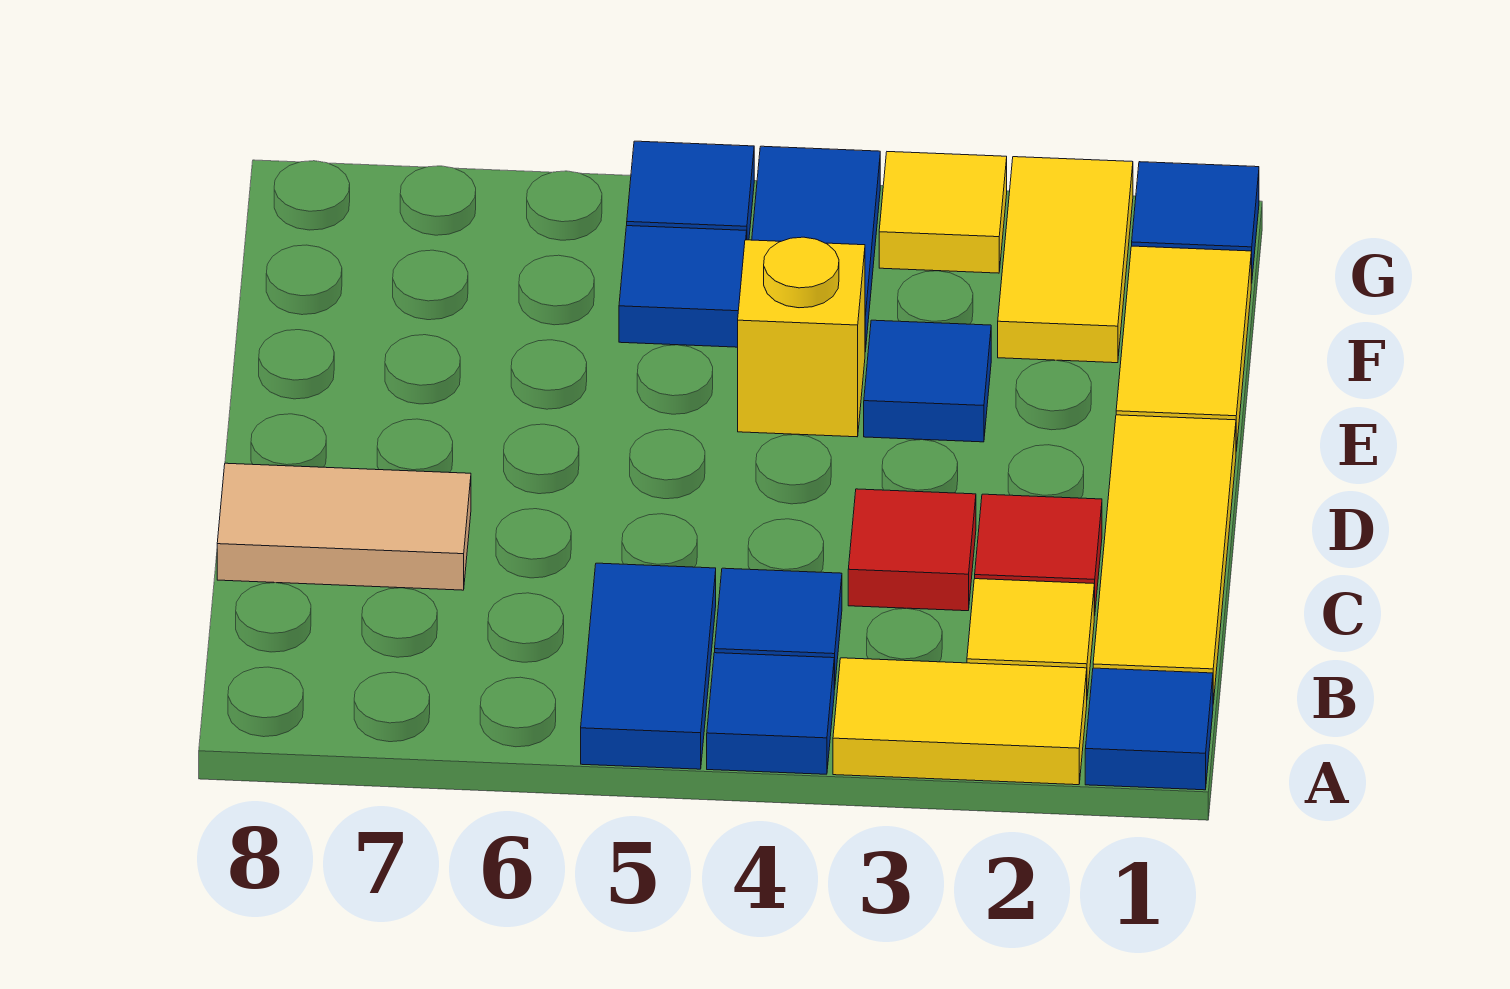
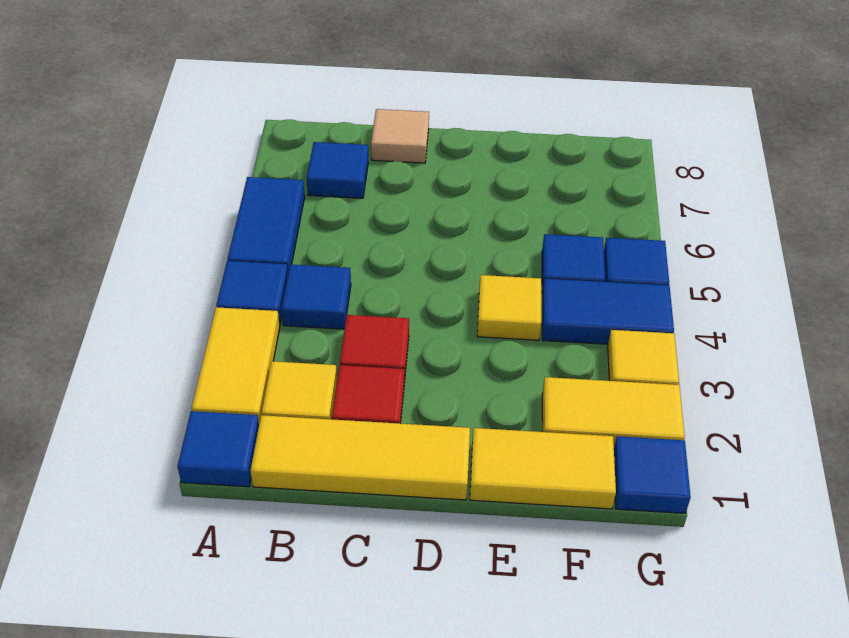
blue 1x2 tile [581,563,716,769] -> blue 1x2 tile turned to [228,177,305,272]
tan 1x2 tile [217,463,471,590] -> tan 1x1 tile [371,109,429,163]
blue 1x1 tile [864,320,991,442] -> blue 1x1 tile moved to [307,142,368,198]
yellow 1x1 brick [738,237,865,437] -> yellow 1x1 tile [477,275,541,340]

